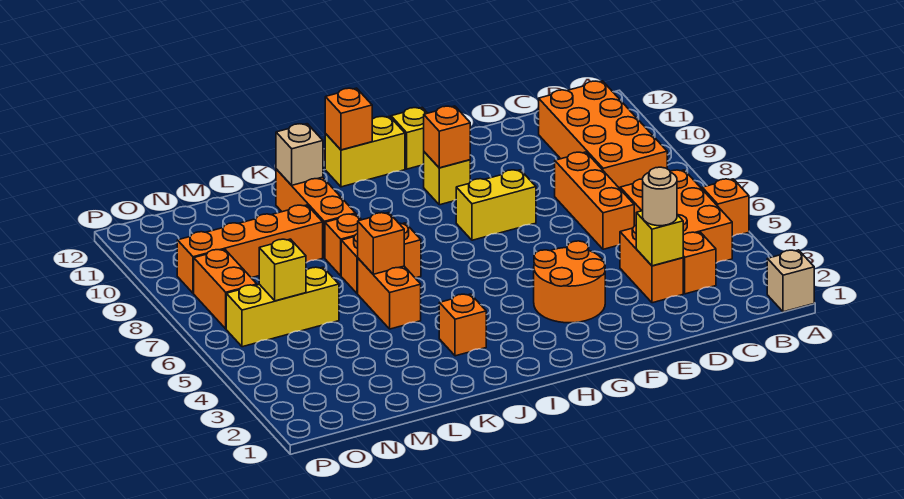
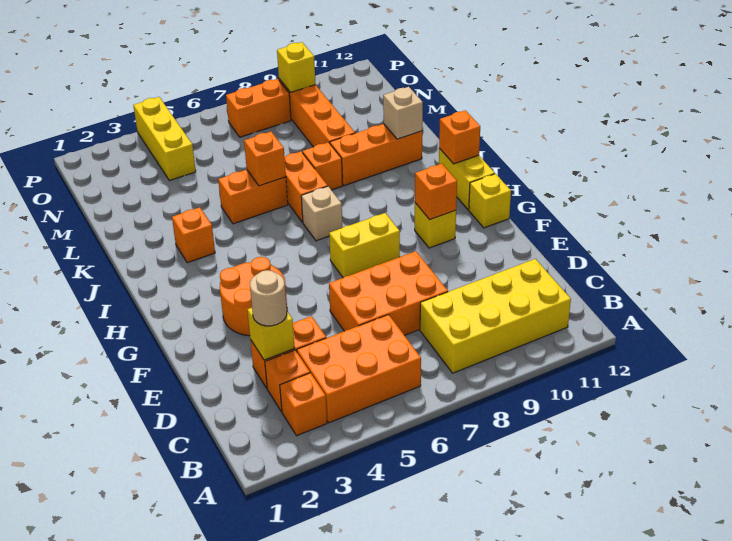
tan 1x1 brick [767,250,814,312] -> tan 1x1 brick moved to [301,186,343,241]
orange 1x1 brick [702,179,749,237] -> orange 1x1 brick moved to [280,373,327,436]
orange 2x4 brick [539,81,667,188] -> yellow 2x4 brick [420,259,571,373]
orange 1x3 brick [555,152,634,249] -> orange 2x3 brick [329,251,448,335]
yellow 1x2 brick [456,170,536,240] -> yellow 1x2 brick turned to [329,213,400,278]
yellow 1x3 brick [226,267,339,347] -> yellow 1x3 brick moved to [133,97,196,181]
yellow 1x1 brick [259,239,306,301] -> yellow 1x1 brick moved to [277,42,316,92]

